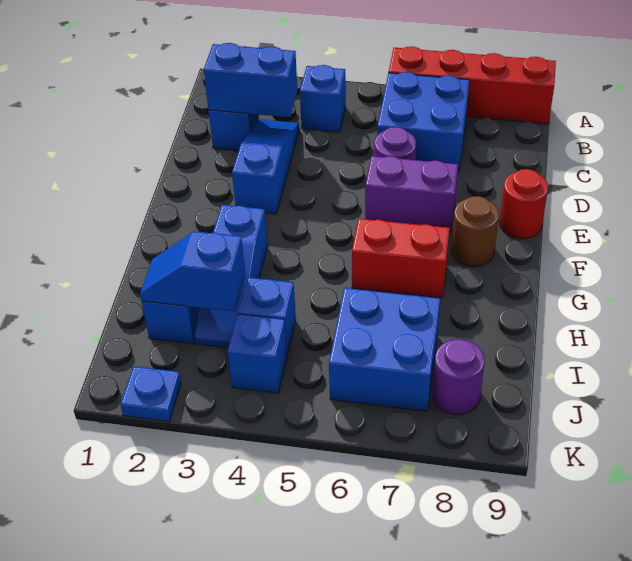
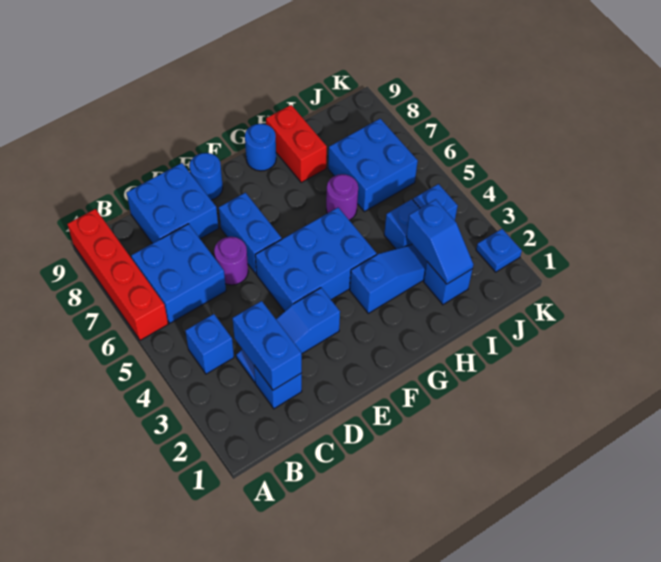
none -> blue 2x2 brick [126,163,219,244]
none -> blue 2x3 brick [255,208,377,312]
purple 1x2 brick [365,156,458,232] -> blue 1x2 brick [219,193,282,274]
red 1x1 round brick [500,169,548,239] -> blue 1x1 round brick [189,153,223,200]
brown 1x1 round brick [451,196,499,267] -> none
red 1x2 brick [352,219,450,298] -> red 1x2 brick moved to [266,105,327,182]
none -> blue 1x1 round brick [245,124,276,171]
purple 1x1 round brick [432,339,485,415] -> purple 1x1 round brick moved to [326,174,358,220]

